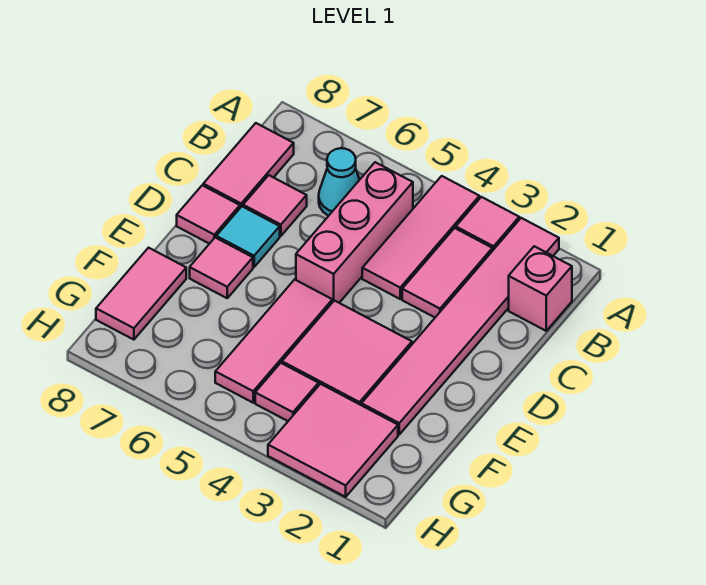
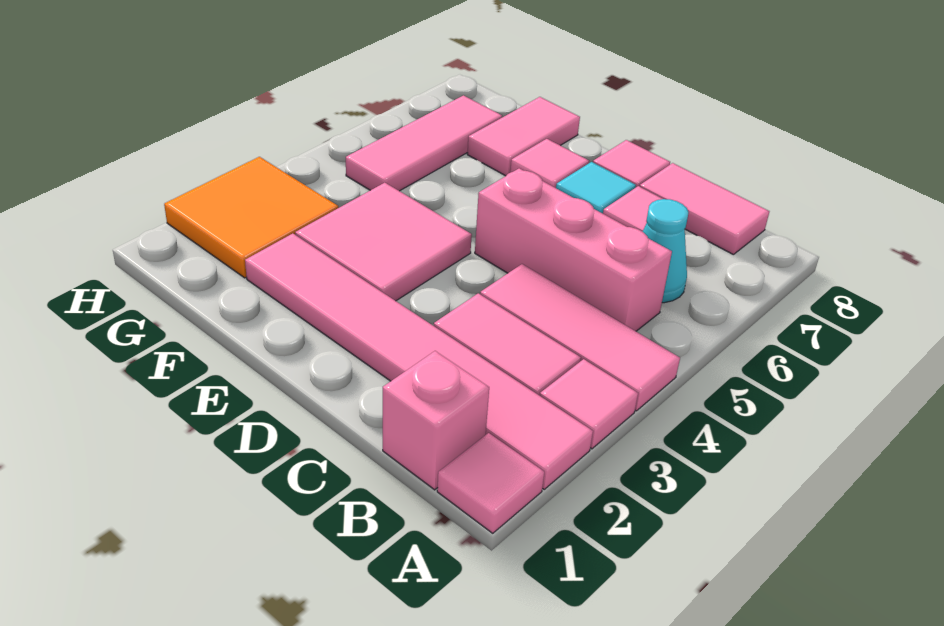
pink 1x3 tile [215,280,332,403] -> pink 1x3 tile turned to [346,95,502,191]
pink 1x2 tile [96,248,186,340] -> pink 1x2 tile turned to [467,97,580,176]
pink 2x2 tile [268,384,398,497] -> orange 2x2 tile [164,157,338,278]
pink 1x1 tile [255,363,319,421] -> pink 1x1 tile moved to [437,433,544,533]

